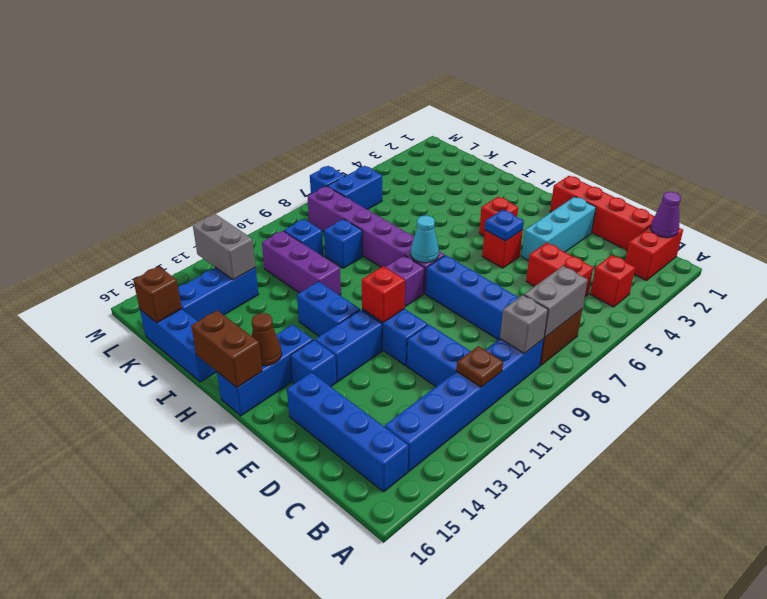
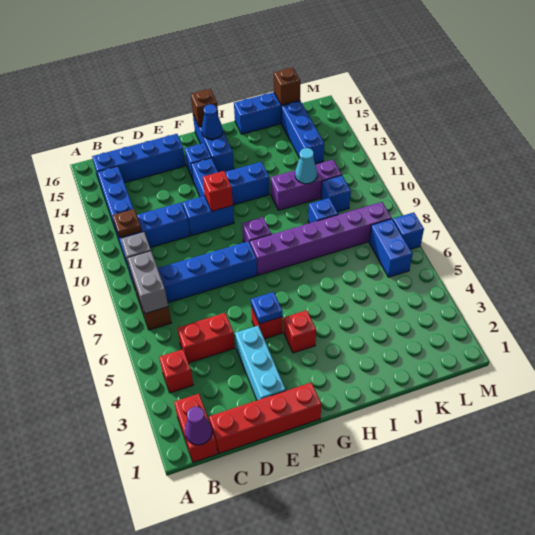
cyan 1x1 cone [411,216,439,263] -> cyan 1x1 cone moved to [295,148,317,184]
brown 1x1 cone [252,313,282,366] -> blue 1x1 cone [202,104,223,139]
brown 1x2 brick [191,310,262,387] -> brown 1x1 brick [191,89,218,127]
grey 1x2 brick [193,214,255,280] -> none

